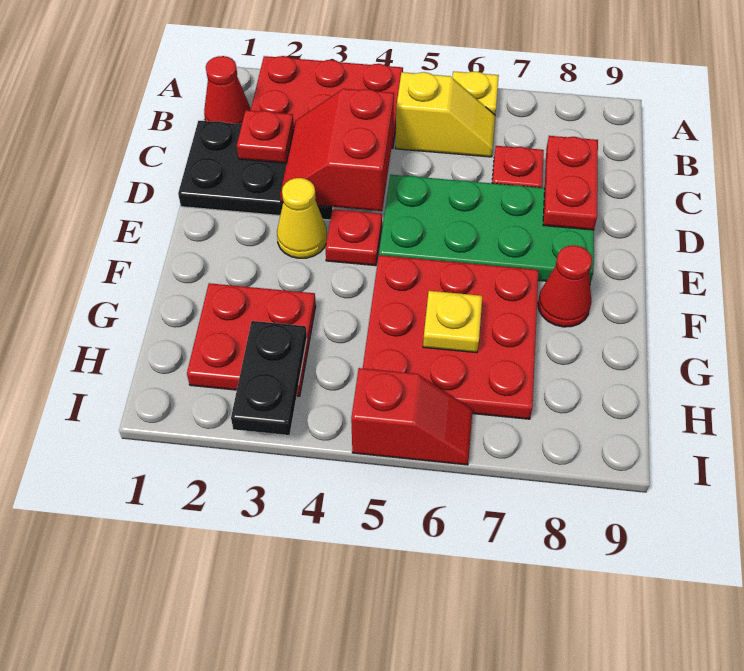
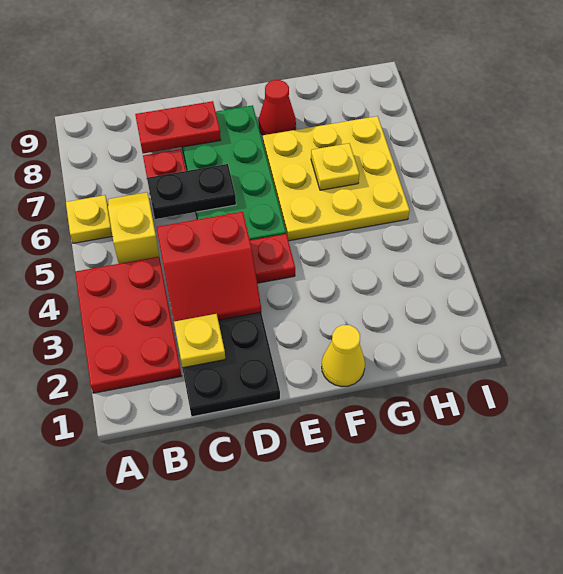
red 1x1 cone [204,56,251,124] -> none
red 1x1 plate [237,110,294,163] -> yellow 1x1 plate [174,314,225,368]
yellow 1x1 cone [277,178,327,258] -> yellow 1x1 cone moved to [322,325,365,387]
red 3x3 plate [363,255,539,419] -> yellow 3x3 plate [263,116,410,241]
red 2x2 plate [187,283,316,396] -> none
black 1x2 plate [231,321,307,435] -> black 1x2 plate moved to [147,164,236,219]
red 1x2 slope [351,368,473,465] -> none

